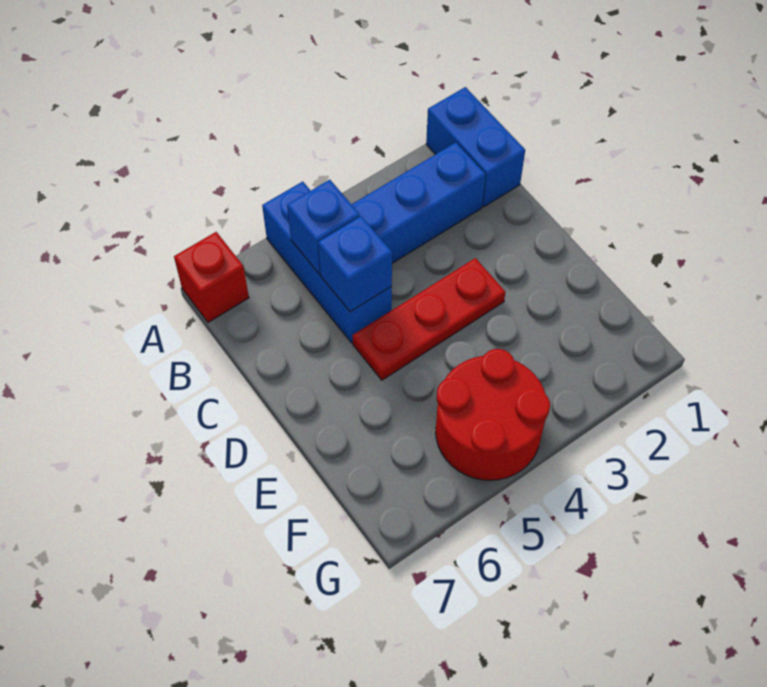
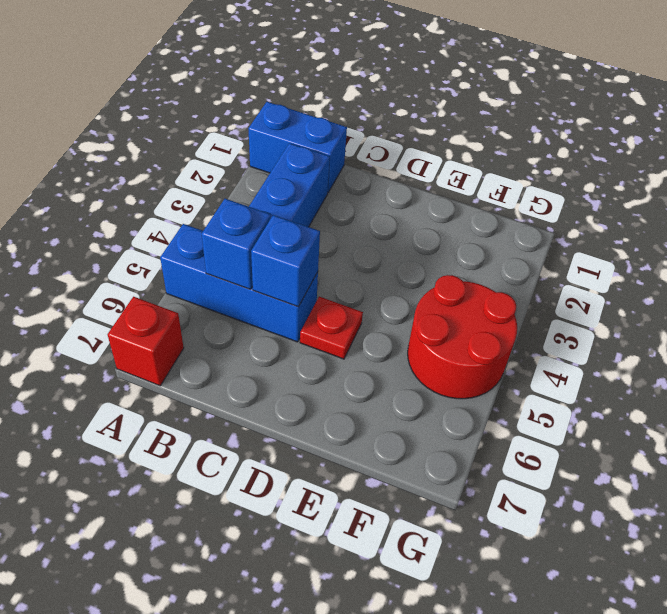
red 1x3 plate [352,258,505,380] -> red 1x1 plate [300,297,363,359]

